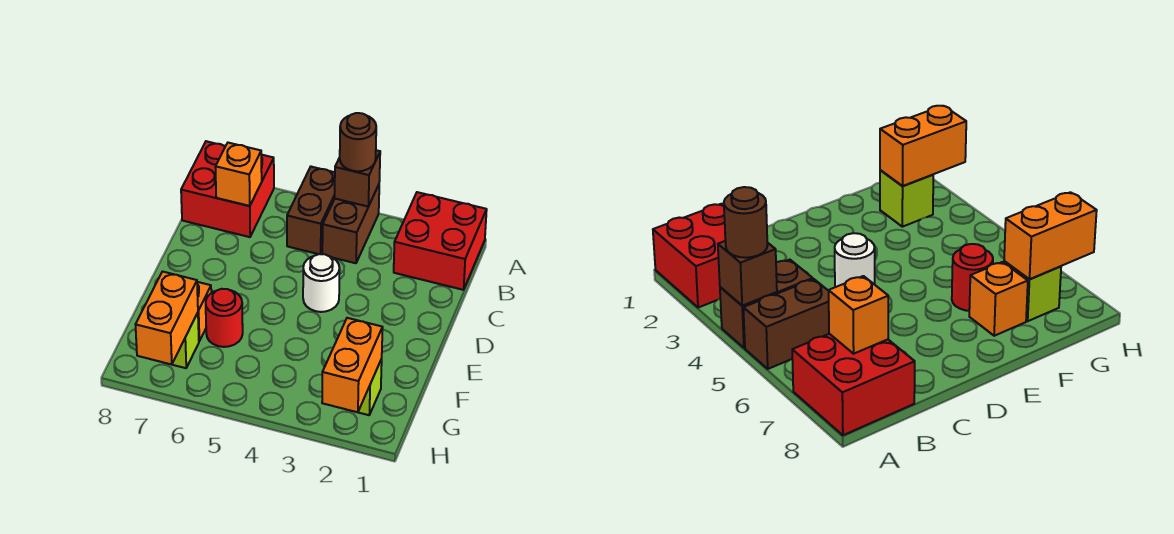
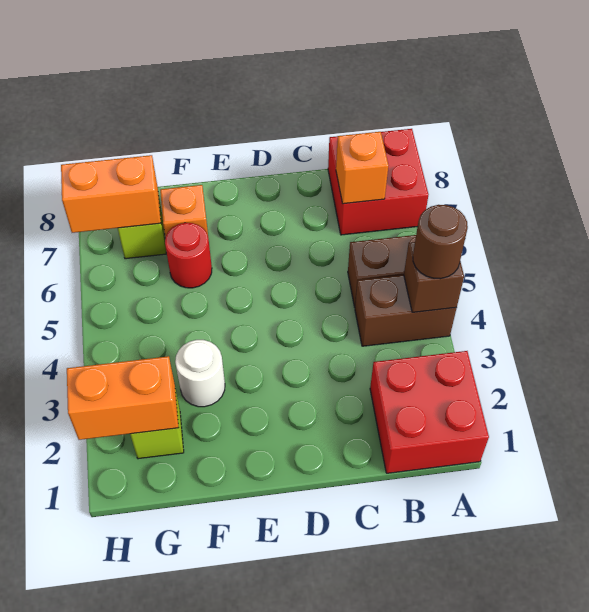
white 1x1 round brick [303,254,340,312] -> white 1x1 round brick moved to [175,340,225,407]

